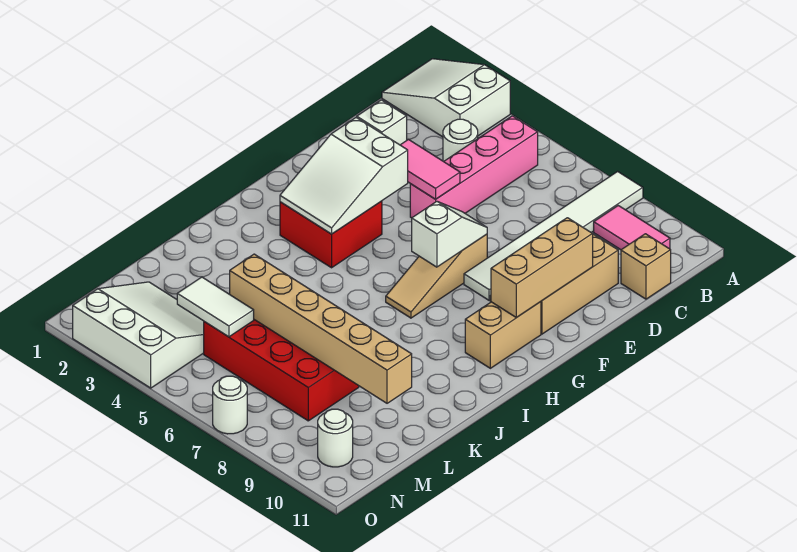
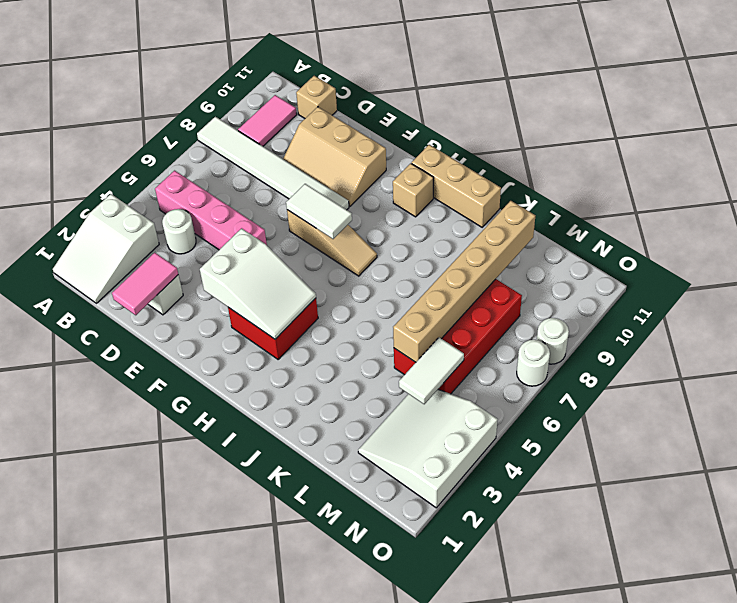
pink 1x2 tile [401,139,460,199] -> pink 1x2 tile moved to [112,253,178,315]
tan 1x3 brick [491,218,593,318] -> tan 1x3 brick moved to [412,145,501,227]
white 1x2 slope [412,201,487,267] -> white 1x2 tile [286,184,352,239]
tan 1x2 brick [465,302,541,368] -> tan 1x1 brick [393,163,434,217]
white 1x1 round brick [318,409,353,467] -> white 1x1 round brick moved to [537,318,569,364]

